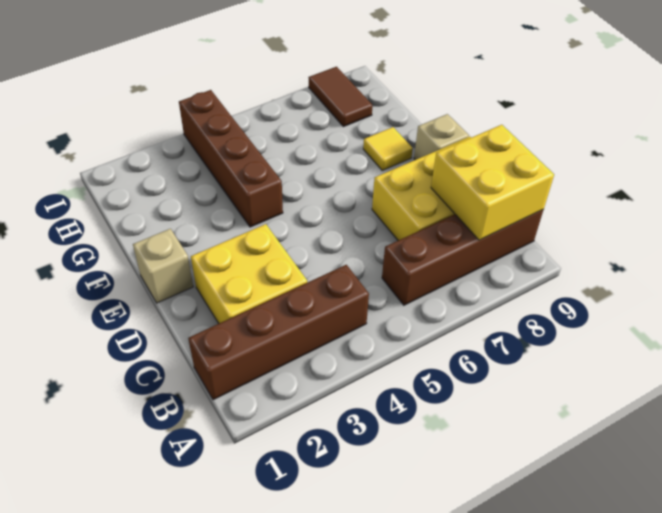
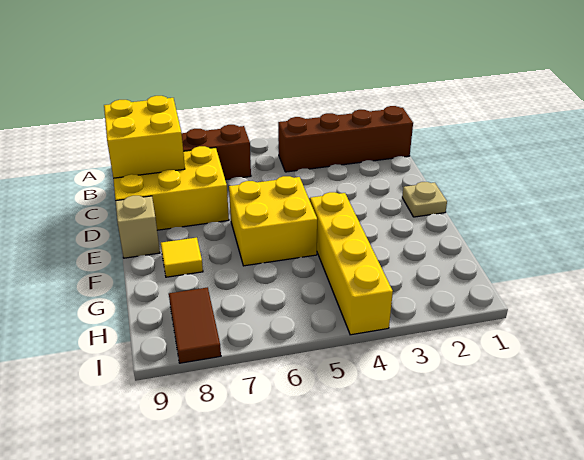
yellow 2x2 brick [191,224,307,323] -> yellow 2x2 brick moved to [229,176,317,266]
tan 1x1 brick [133,229,193,303] -> tan 1x1 plate [402,182,447,217]
brown 1x4 brick [179,90,283,227] -> yellow 1x4 brick [310,192,393,335]

